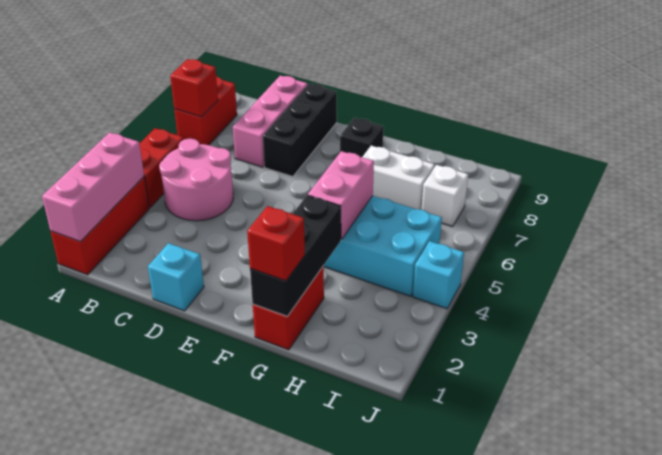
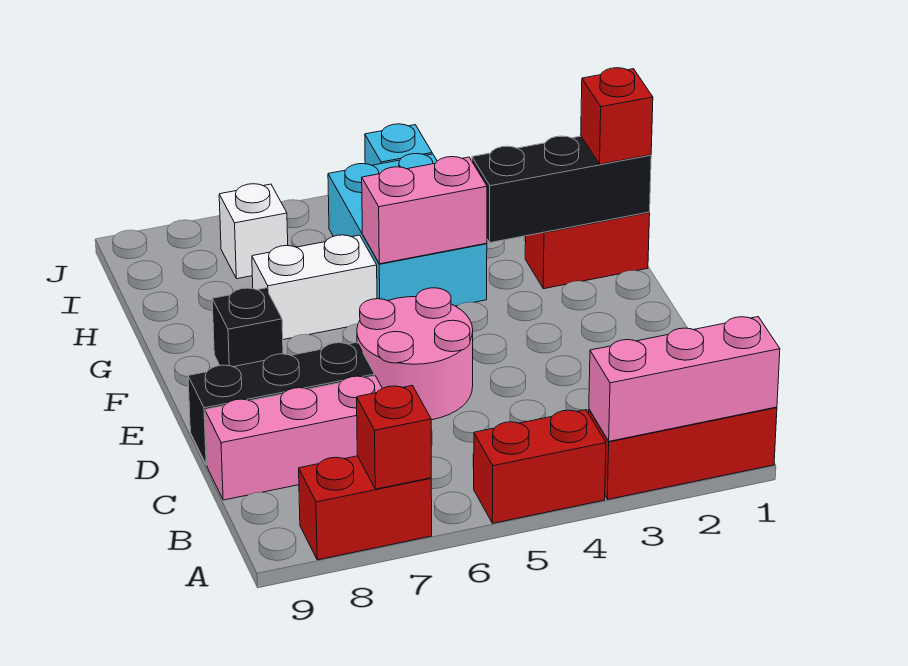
pink 2x2 round brick [159,139,233,221] -> pink 2x2 round brick moved to [357,288,473,420]
cyan 1x1 brick [148,243,204,311] -> none
white 1x2 brick [363,146,435,210] -> white 1x2 brick turned to [252,235,377,340]

